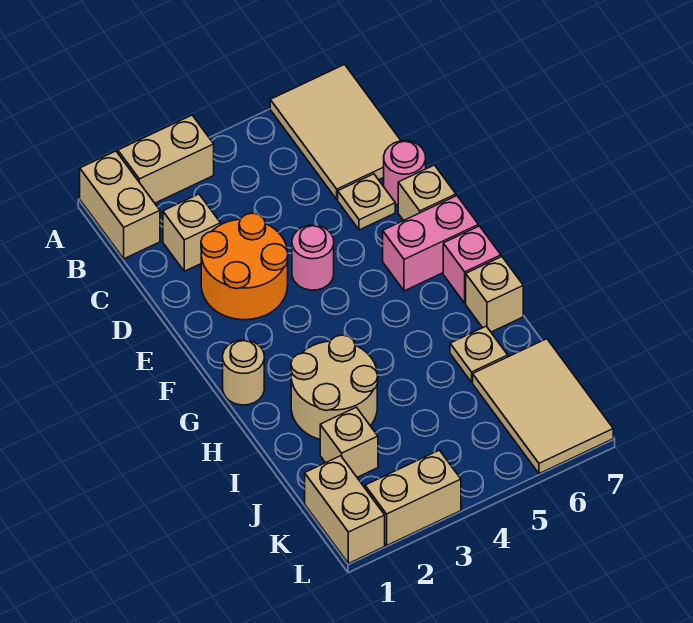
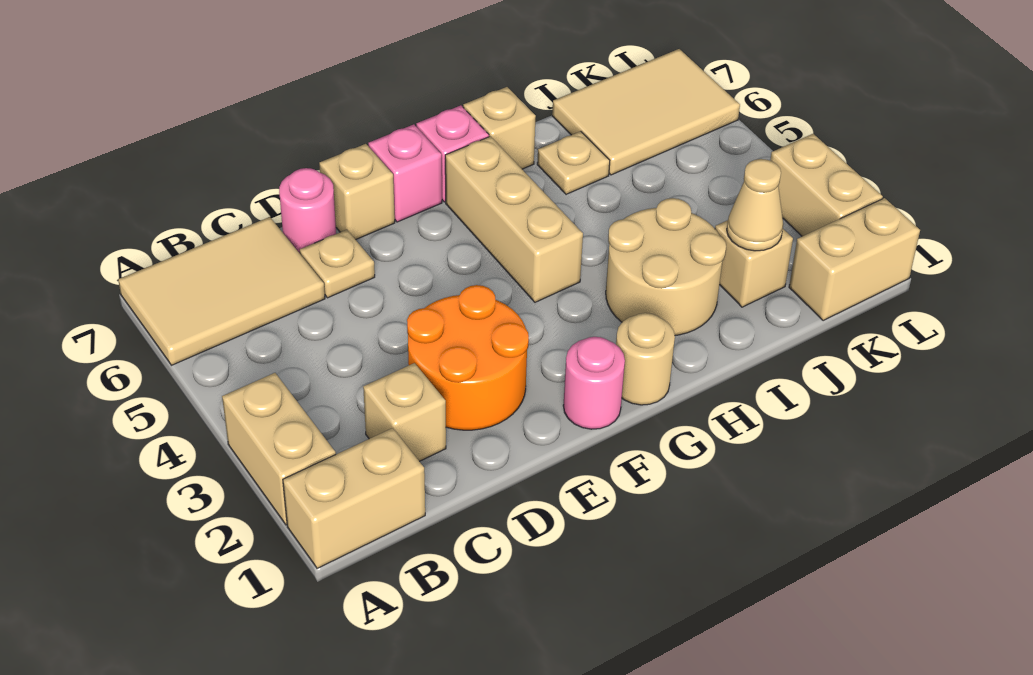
pink 1x1 round brick [292,225,334,290] -> pink 1x1 round brick moved to [563,337,625,429]
pink 1x2 brick [383,196,478,291] -> pink 1x1 brick [368,124,442,222]
none -> tan 1x3 brick [445,136,583,302]
none -> tan 1x1 cone [727,159,783,251]

